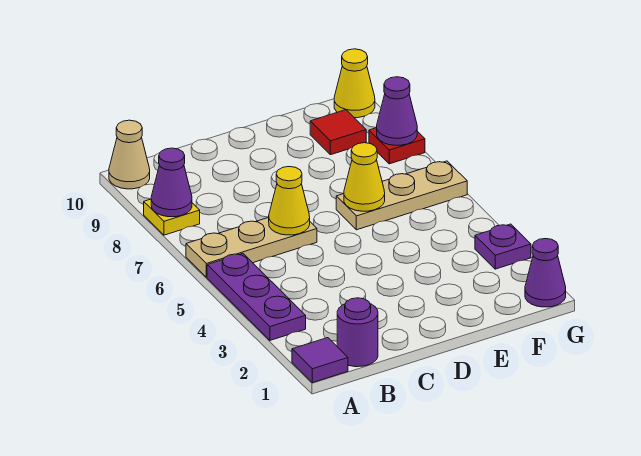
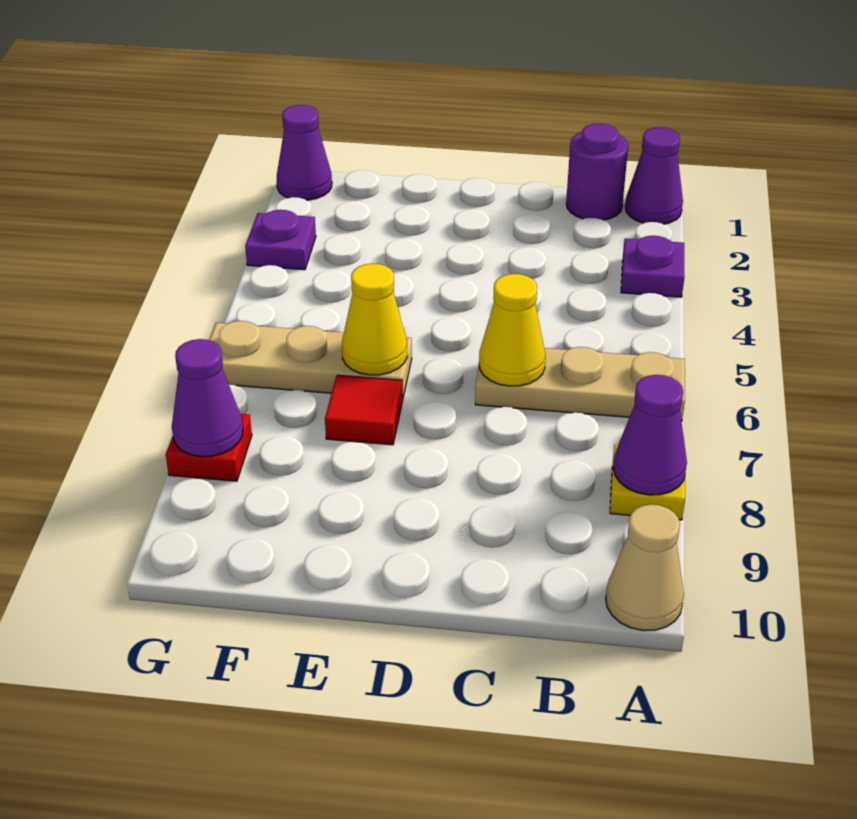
purple 1x1 tile [292,338,348,383] -> purple 1x1 cone [625,127,683,224]
purple 1x3 plate [207,253,306,340] -> purple 1x1 plate [621,236,685,297]
red 1x1 tile [310,110,366,155] -> red 1x1 tile moved to [325,375,403,445]
yellow 1x1 cone [334,49,375,118] -> none

